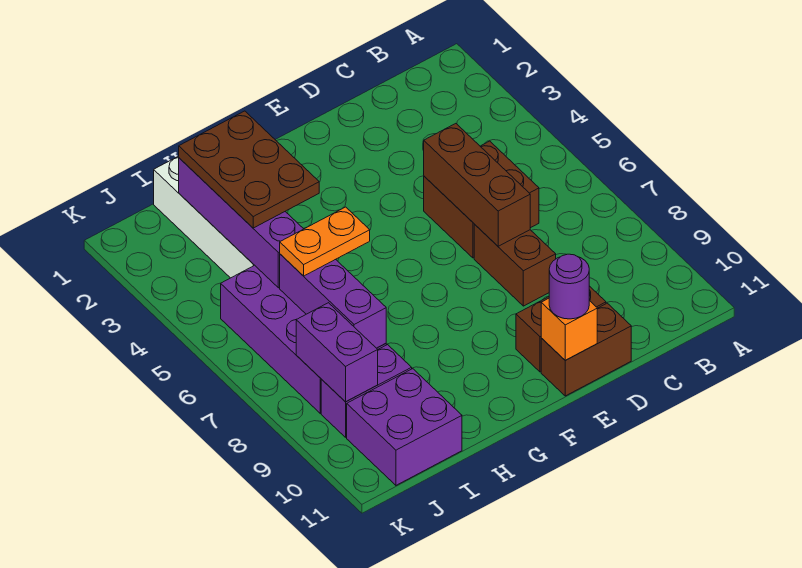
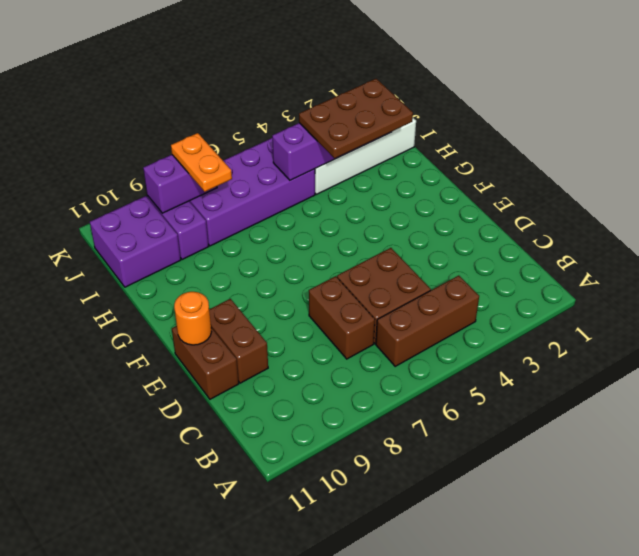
brown 1x3 brick [424,124,530,246] -> brown 1x3 brick moved to [376,276,479,366]
brown 1x2 brick [474,224,556,306] -> brown 1x2 brick turned to [309,276,375,359]
orange 1x1 brick [541,298,597,360] -> orange 1x1 round brick [174,292,211,345]
purple 1x1 round brick [549,254,589,319] -> none
orange 1x2 plate [280,207,370,276] -> orange 1x2 plate moved to [171,133,232,192]
purple 1x3 brick [280,254,386,348] -> none

